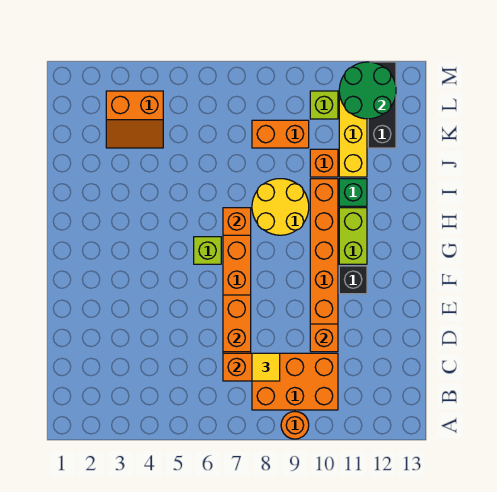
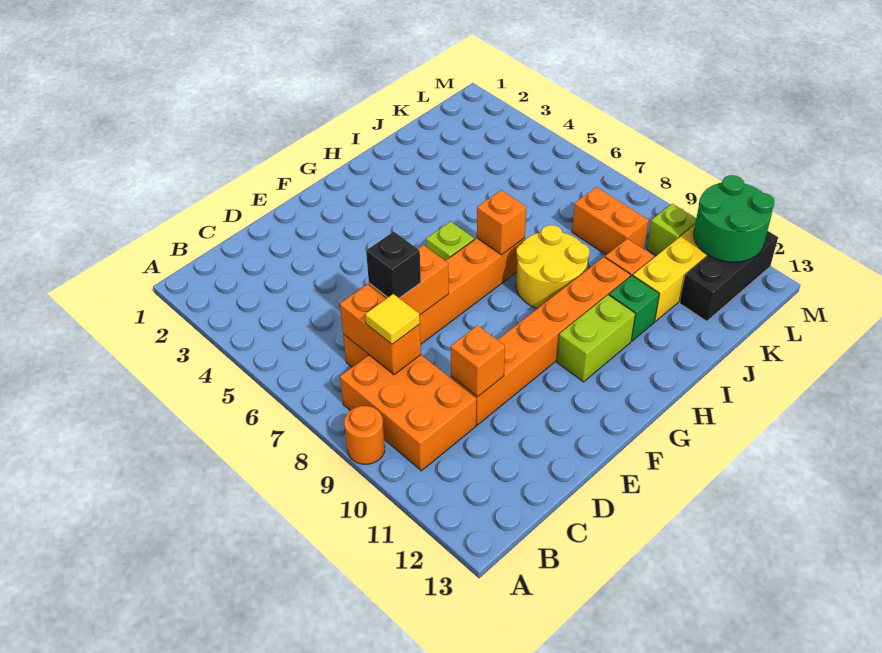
black 1x1 brick [339,266,367,294] -> black 1x1 brick moved to [366,232,421,298]
orange 2x2 slope [106,91,163,148] -> none

